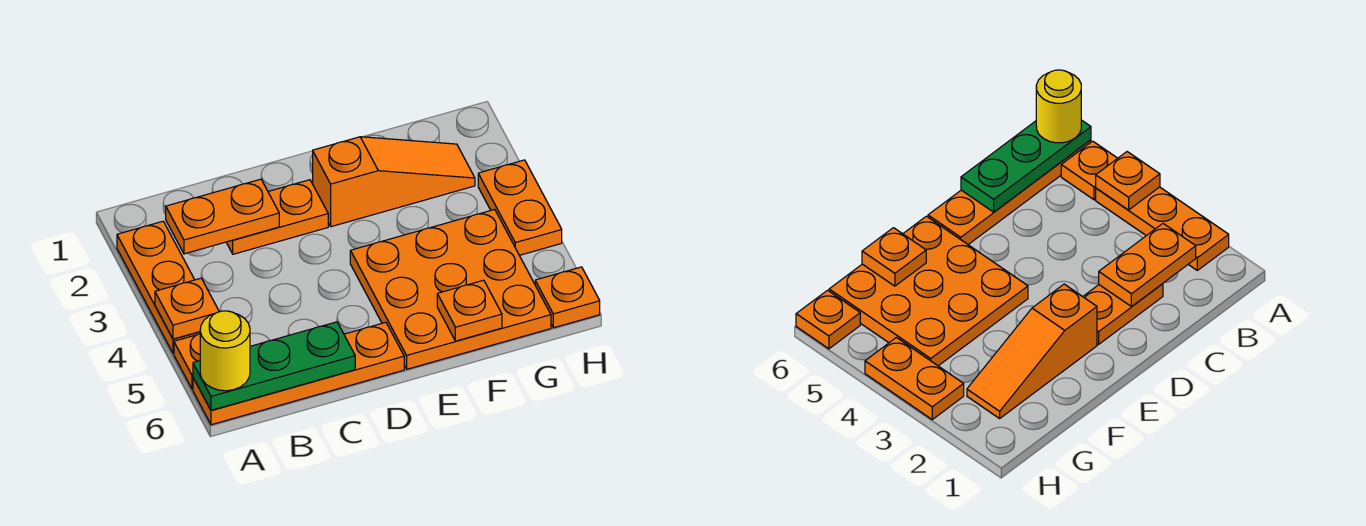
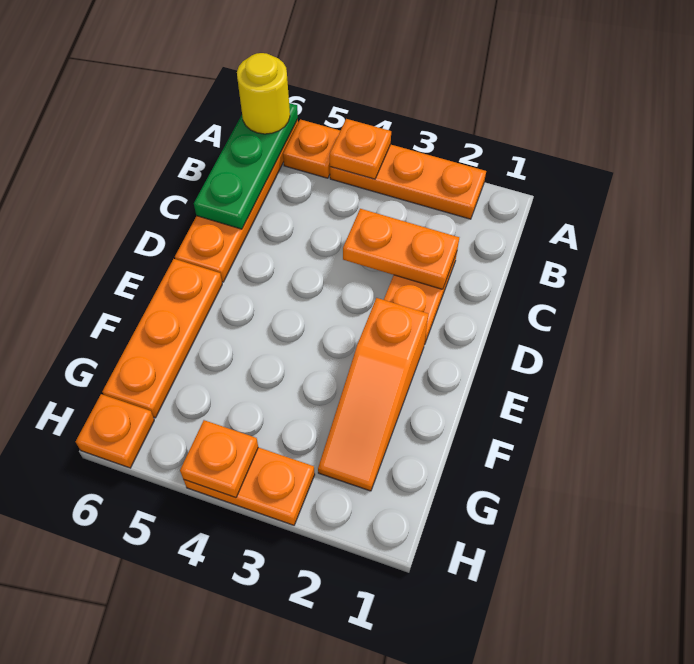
orange 1x2 plate [166,179,279,254] -> orange 1x2 plate turned to [343,209,459,289]
orange 3x3 plate [350,209,551,369] -> orange 1x3 plate [102,259,222,418]
orange 1x1 plate [437,280,502,341] -> orange 1x1 plate moved to [180,420,258,498]

